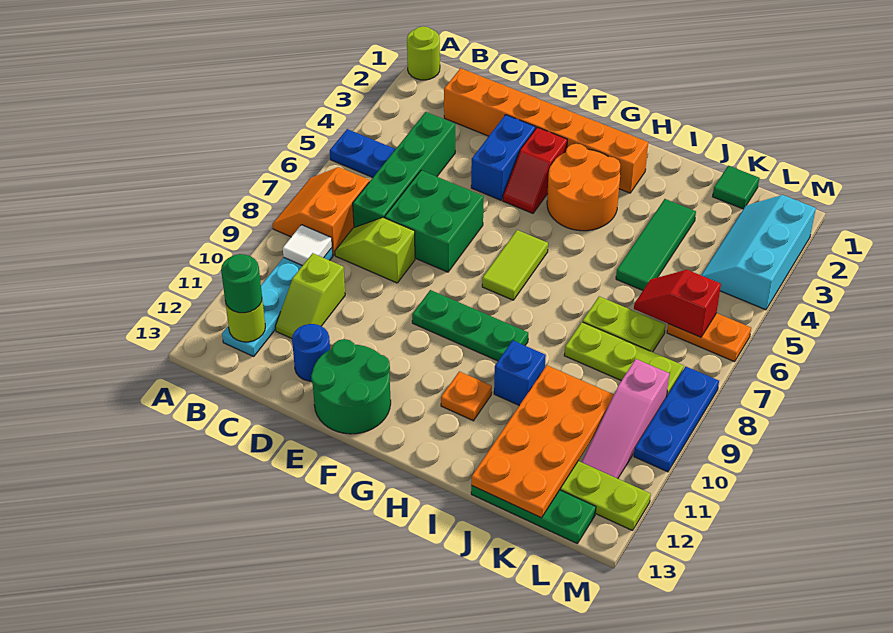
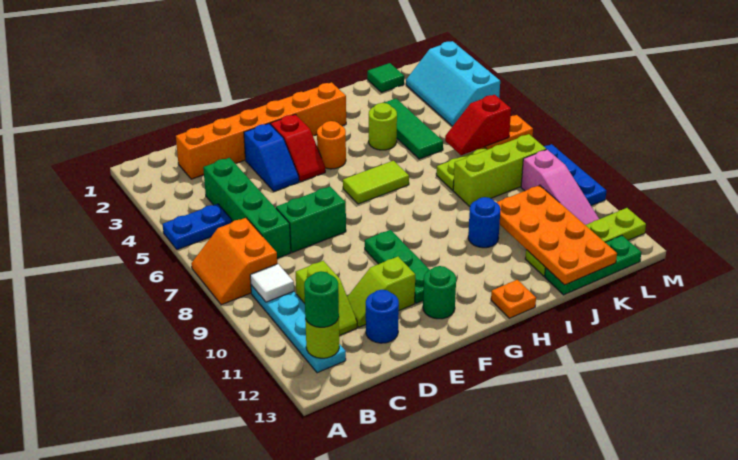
lime 1x1 round brick [407,26,440,80] -> lime 1x1 round brick moved to [369,103,397,150]
lime 1x2 slope [335,218,415,283] -> lime 1x2 slope moved to [347,257,415,327]
green 2x2 brick [385,170,484,272] -> green 1x2 brick [276,187,346,252]
blue 1x2 brick [471,115,535,200] -> blue 1x2 slope [244,124,299,191]
green 2x2 round brick [311,339,391,434] -> green 1x1 round brick [423,266,456,319]
green 1x3 plate [412,290,528,361] -> green 1x3 plate turned to [365,230,430,303]
orange 2x2 round brick [547,144,620,231] -> orange 1x1 round brick [317,121,346,169]
lime 1x2 tile [482,230,548,300] -> lime 1x2 tile turned to [343,161,409,204]
orange 1x1 plate [441,371,492,421] -> orange 1x1 plate moved to [491,280,536,318]
blue 1x1 brick [494,341,546,405] -> blue 1x1 round brick [468,197,500,248]
lime 1x3 plate [564,322,684,395] -> lime 1x3 brick [453,134,546,206]

